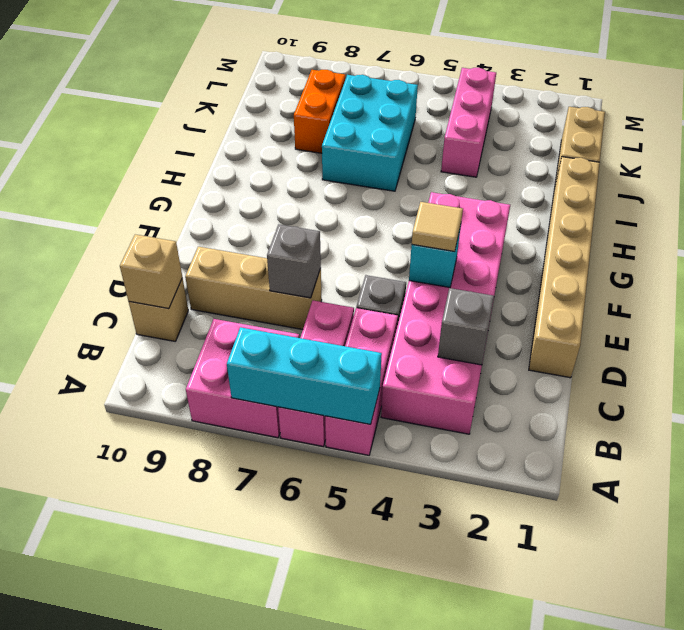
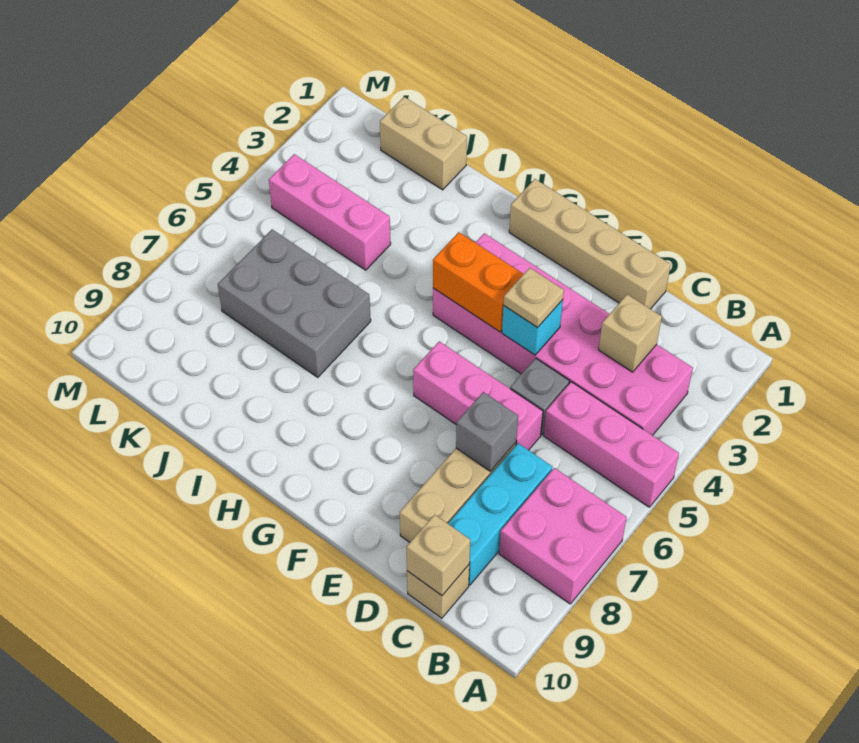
cyan 1x3 brick [227,327,382,424] -> cyan 1x3 brick moved to [448,443,552,585]
pink 1x3 brick [278,301,354,446] -> pink 1x3 brick moved to [413,341,543,450]
grey 1x1 brick [438,288,494,365] -> tan 1x1 brick [599,294,662,372]
tan 1x6 brick [529,157,600,378] -> tan 1x4 brick [509,179,671,309]
tan 1x1 tile [412,202,463,252] -> tan 1x1 plate [504,268,564,328]
cyan 2x3 brick [322,75,418,191] -> grey 2x3 brick [218,229,371,377]
orange 1x2 brick [294,70,345,153] -> orange 1x2 brick moved to [433,232,523,332]

